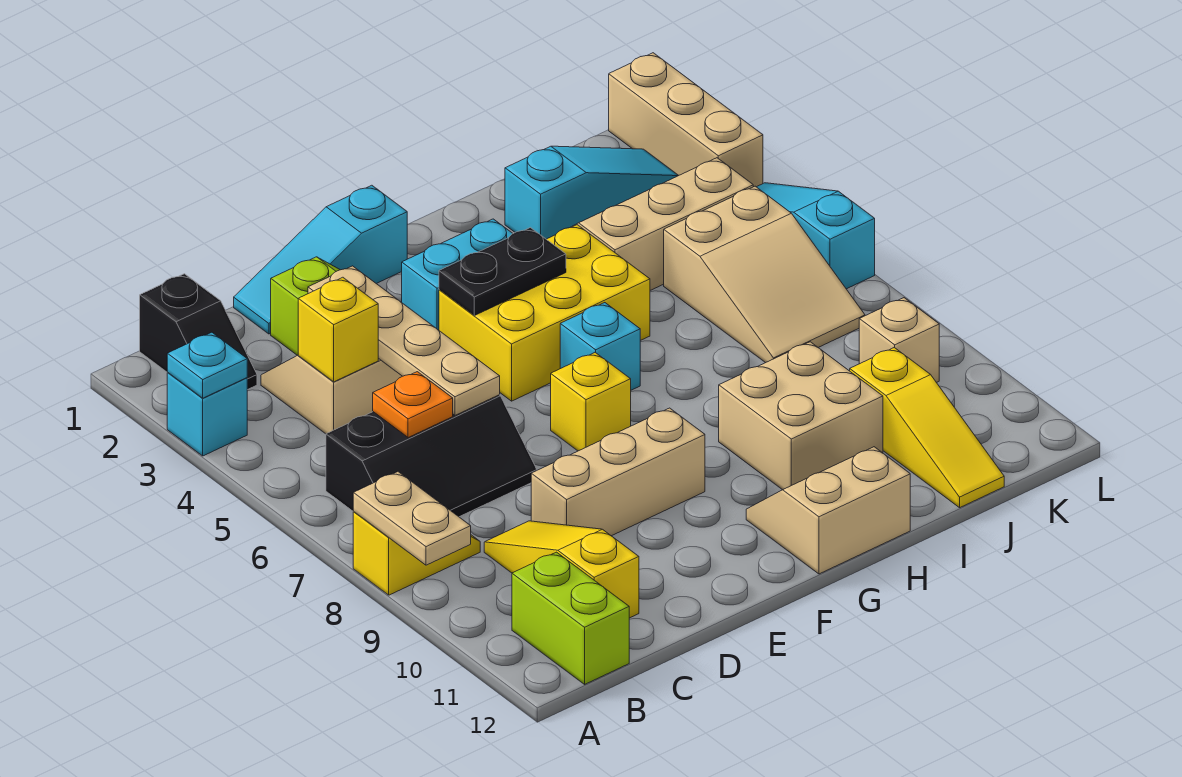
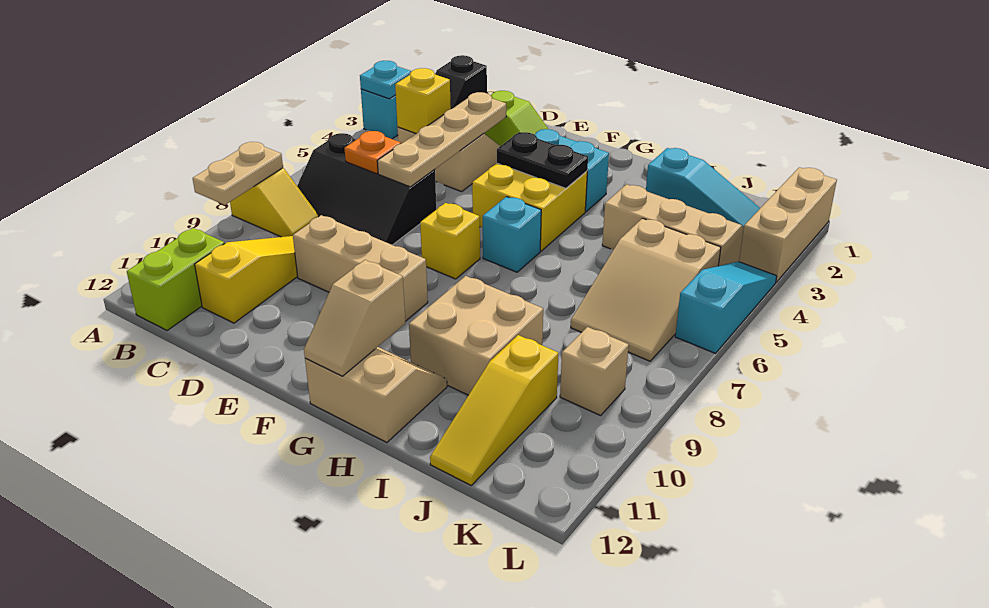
cyan 1x3 slope [234,185,407,334] -> none
yellow 2x3 brick [439,225,650,401] -> yellow 2x2 brick [472,163,587,251]
none -> tan 1x2 slope [304,260,405,376]

